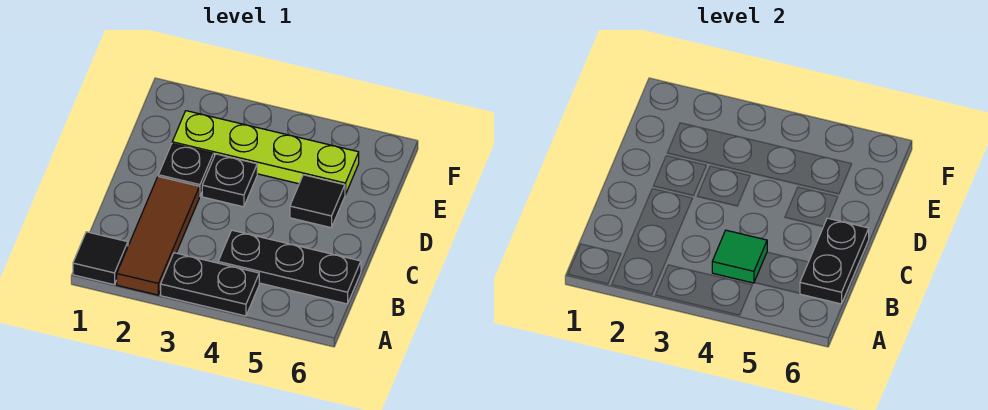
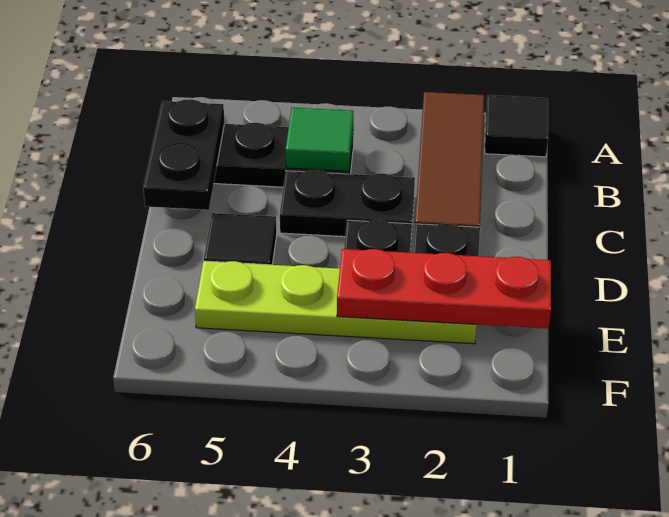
black 1x2 plate [161,253,259,316] -> black 1x2 plate moved to [280,170,415,237]
none -> red 1x3 plate [337,249,551,328]

